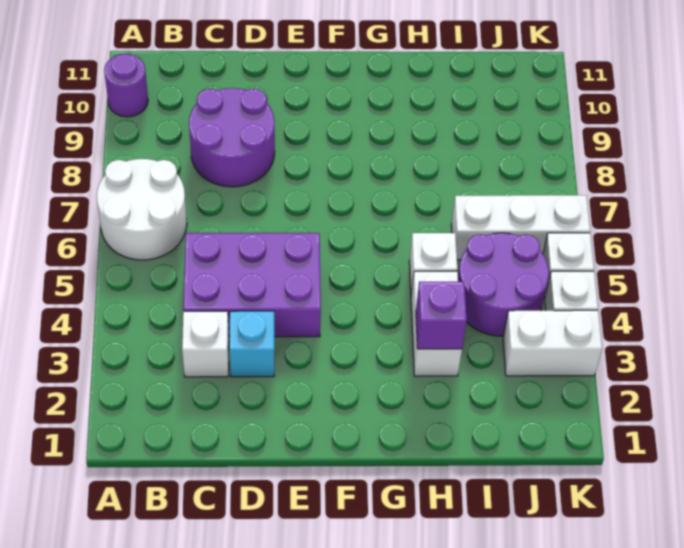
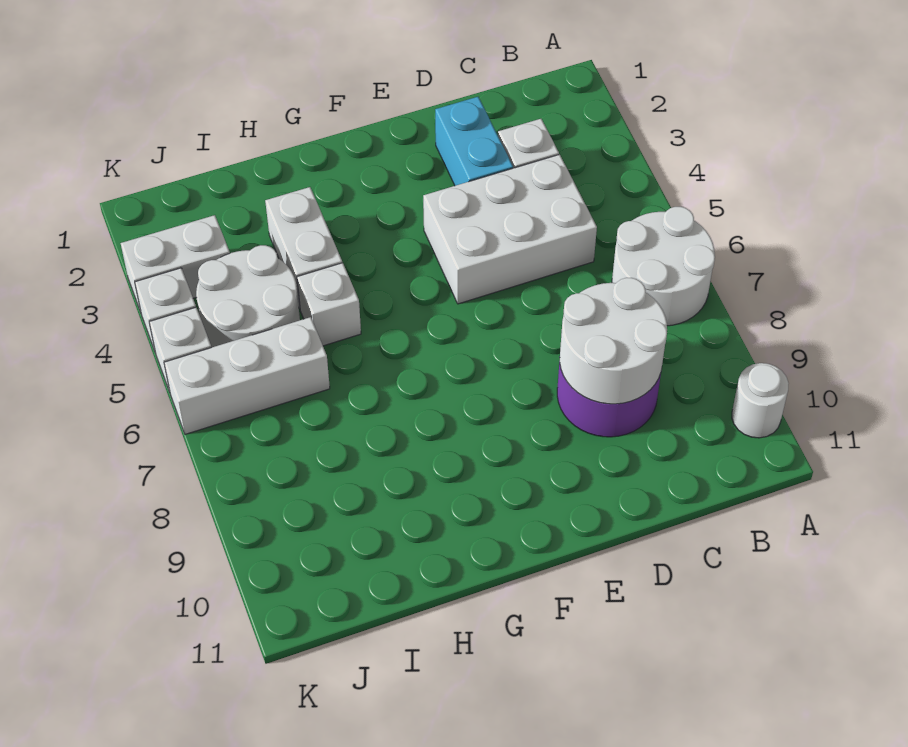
purple 1x1 round brick [104,54,148,117] -> white 1x1 round brick [732,363,789,438]
purple 2x3 brick [183,233,321,337] -> white 2x3 brick [423,154,597,304]
none -> white 2x2 round brick [560,278,667,404]
cyan 1x1 brick [229,311,274,377] -> cyan 1x2 brick [435,97,513,186]
purple 1x1 brick [416,282,467,349] -> none
purple 2x2 round brick [458,233,549,336] -> white 2x2 round brick [196,245,300,348]

